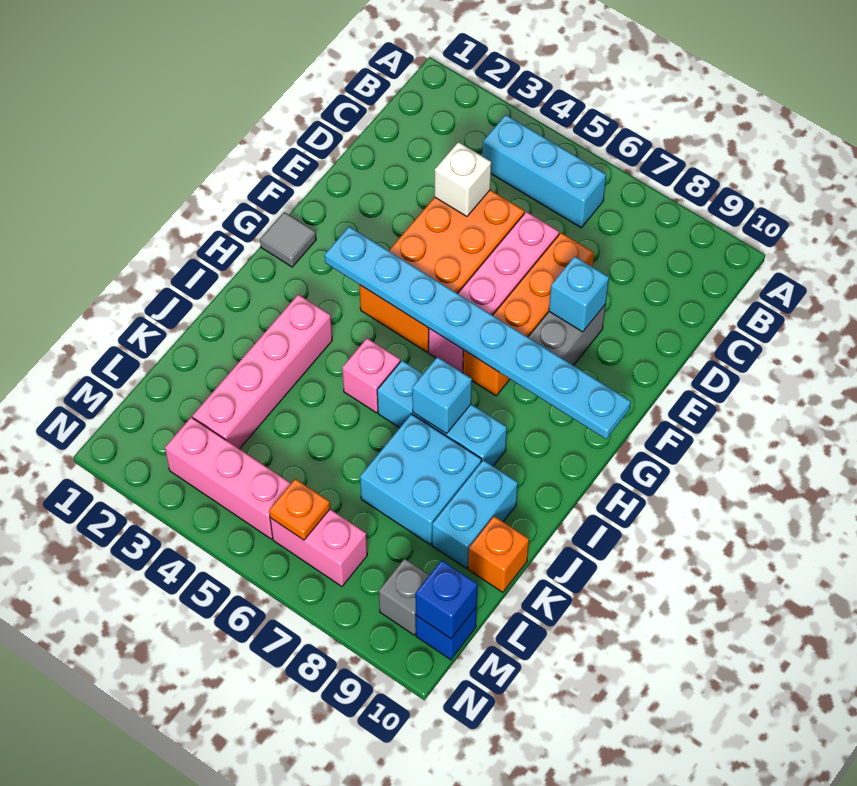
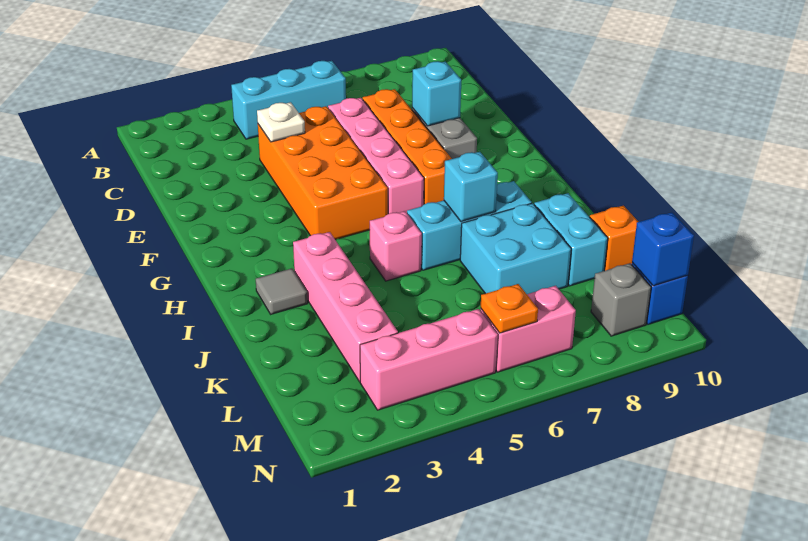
white 1x1 brick [435,142,491,216] -> white 1x1 plate [257,102,305,142]
grey 1x1 tile [260,212,316,267] -> grey 1x1 tile moved to [256,268,308,314]
cyan 1x8 plate [325,227,631,439] -> none

